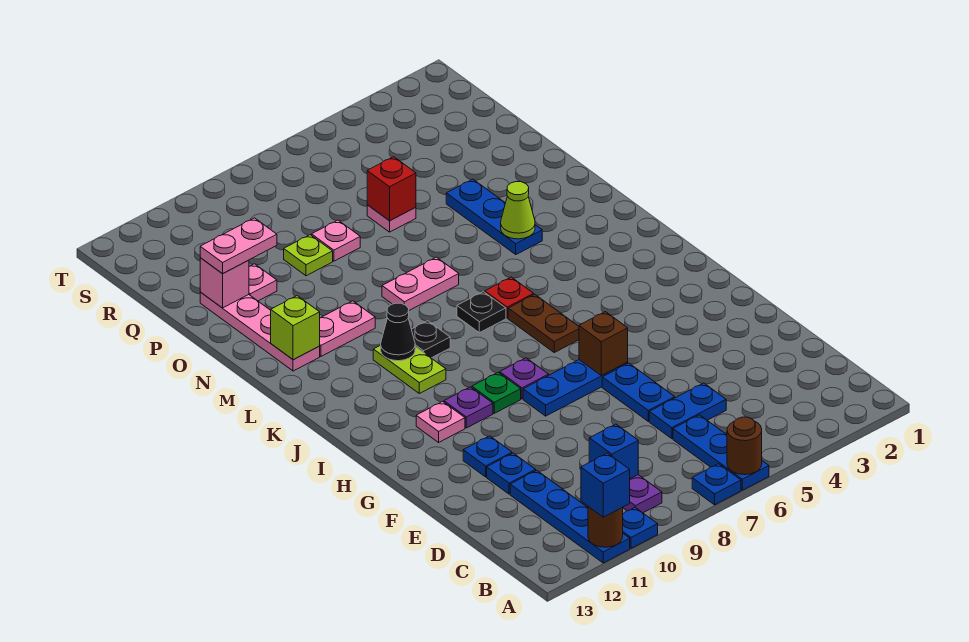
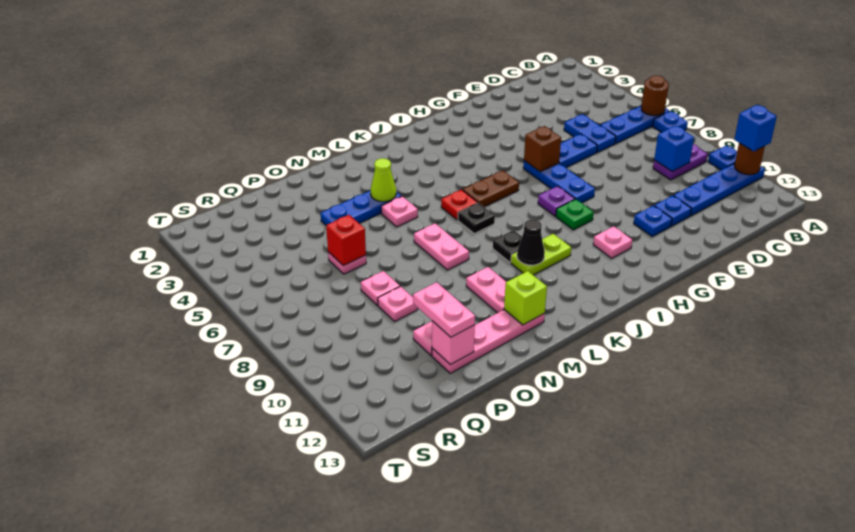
purple 1x1 plate [444,387,493,428] -> none
none -> pink 1x1 plate [381,196,418,227]
lime 1x1 plate [284,235,333,276] -> pink 1x1 plate [378,287,418,321]

